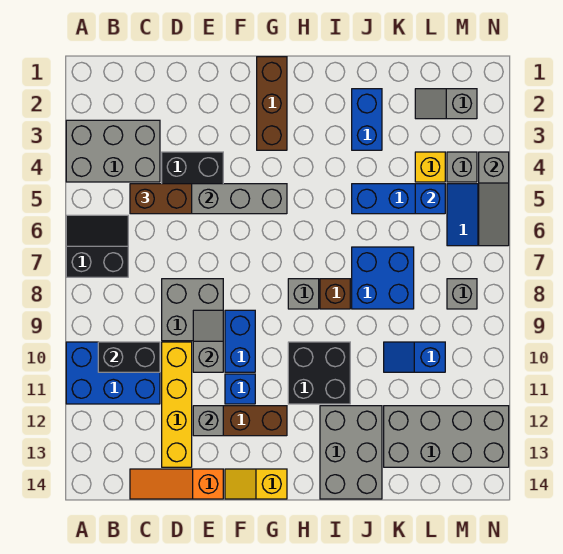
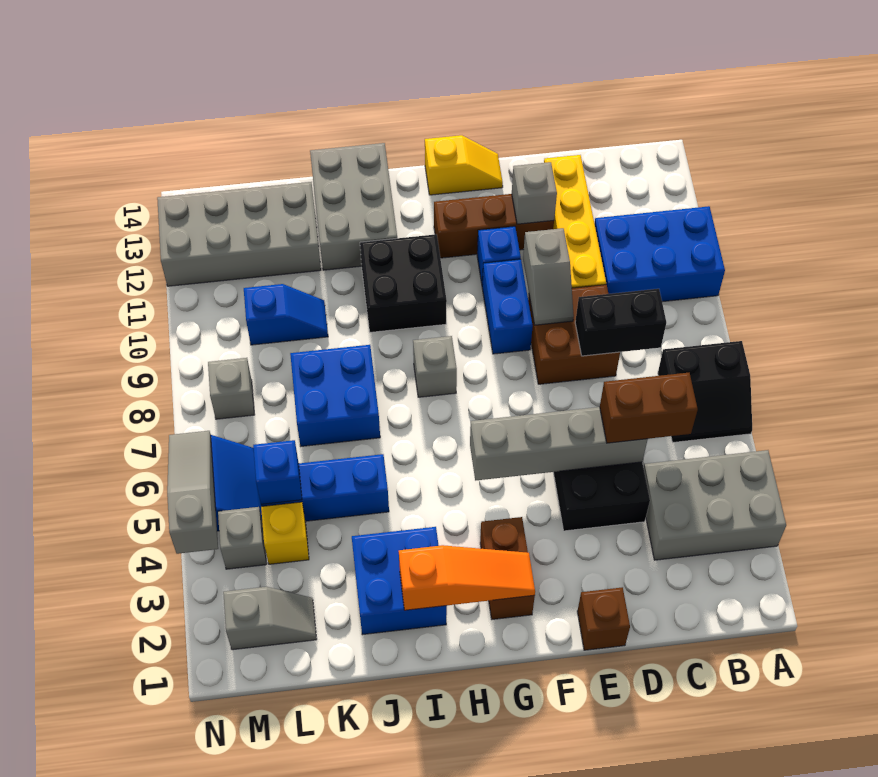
black 1x2 brick [98,342,160,372] -> black 1x2 brick moved to [575,289,666,356]
orange 1x3 slope [130,469,223,499] -> orange 1x3 slope moved to [399,545,535,610]
grey 2x2 brick [162,279,223,341] -> brown 2x2 brick [528,285,620,384]
brown 1x3 brick [257,57,287,150] -> brown 1x2 brick [480,517,535,619]
brown 1x1 brick [320,279,350,309] -> brown 1x1 brick moved to [577,587,630,650]
blue 1x2 brick [352,89,382,150] -> blue 2x2 brick [352,527,447,635]

